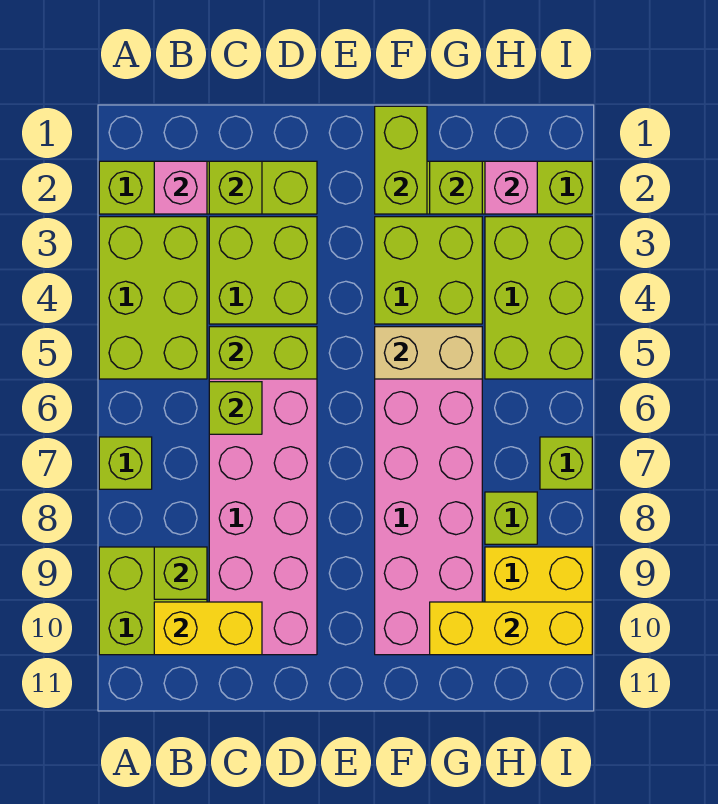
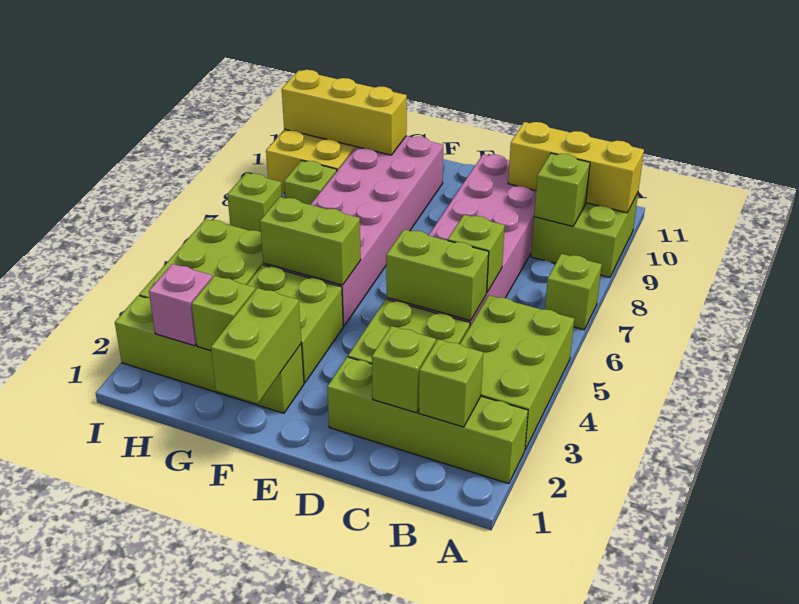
pink 1x1 brick [154,161,207,214] -> lime 1x1 brick [419,339,483,427]
yellow 1x2 brick [154,602,262,655] -> yellow 1x3 brick [508,122,644,213]
tan 1x2 brick [375,327,482,379] -> lime 1x2 brick [260,197,361,285]

